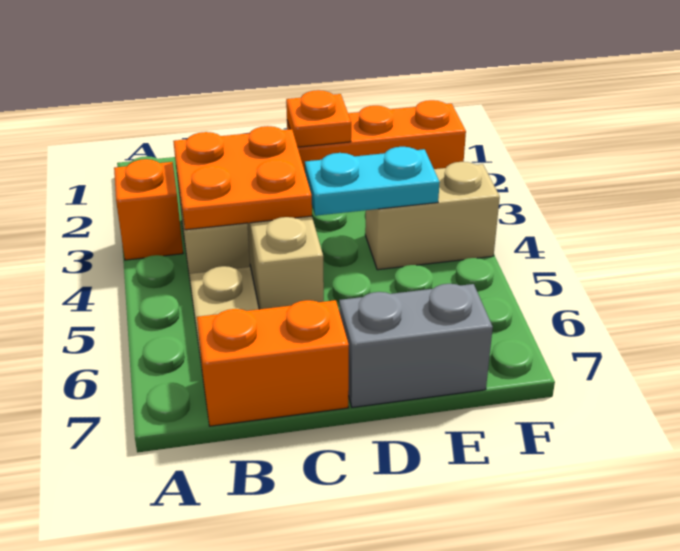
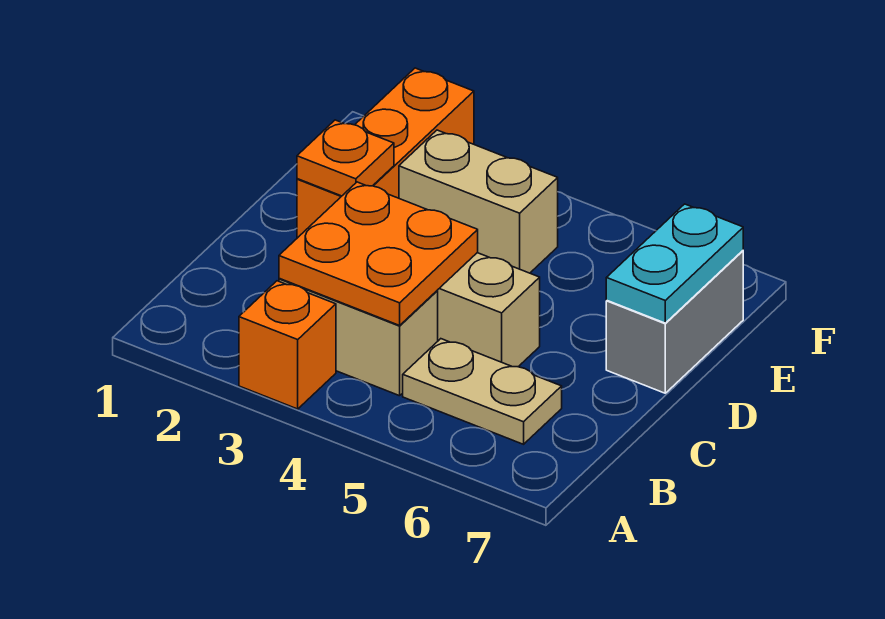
orange 1x2 brick [197,300,349,426] -> none
cyan 1x2 plate [305,147,440,216] -> cyan 1x2 plate moved to [606,204,743,323]
tan 1x2 brick [365,162,500,270] -> tan 1x2 brick turned to [399,130,558,273]

